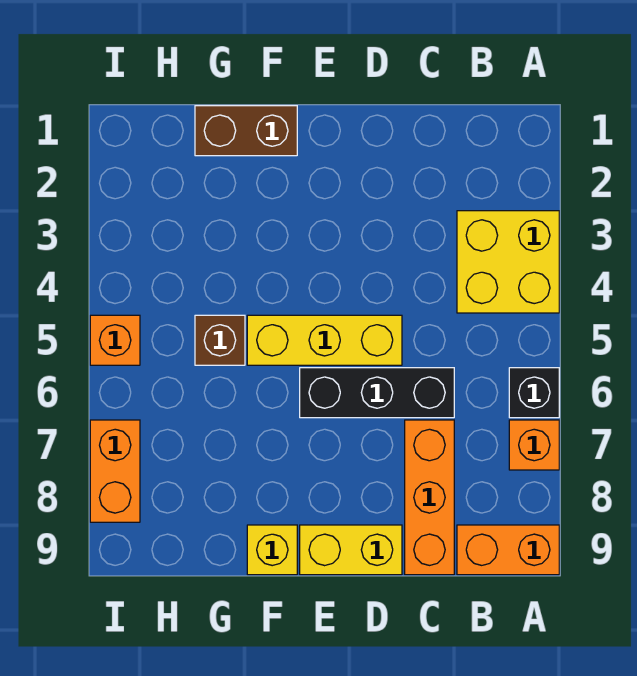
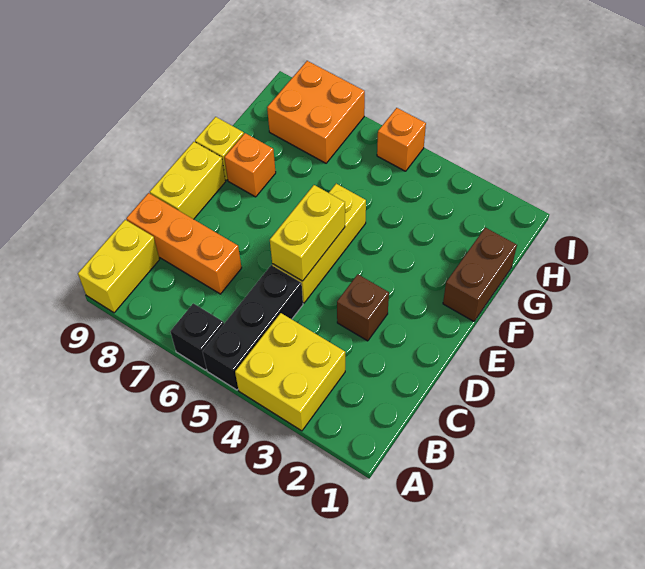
orange 1x1 brick [509,420,559,470] -> orange 1x1 brick moved to [224,133,276,197]
orange 1x2 brick [457,525,559,575] -> yellow 1x2 brick [78,220,160,313]
black 1x3 brick [300,368,454,418] -> black 1x3 brick moved to [202,265,303,390]
none -> yellow 1x2 brick [270,185,345,281]
brown 1x1 brick [195,315,245,365] -> brown 1x1 brick moved to [337,274,389,341]
orange 1x2 brick [90,420,140,522] -> orange 2x2 brick [267,61,365,163]

